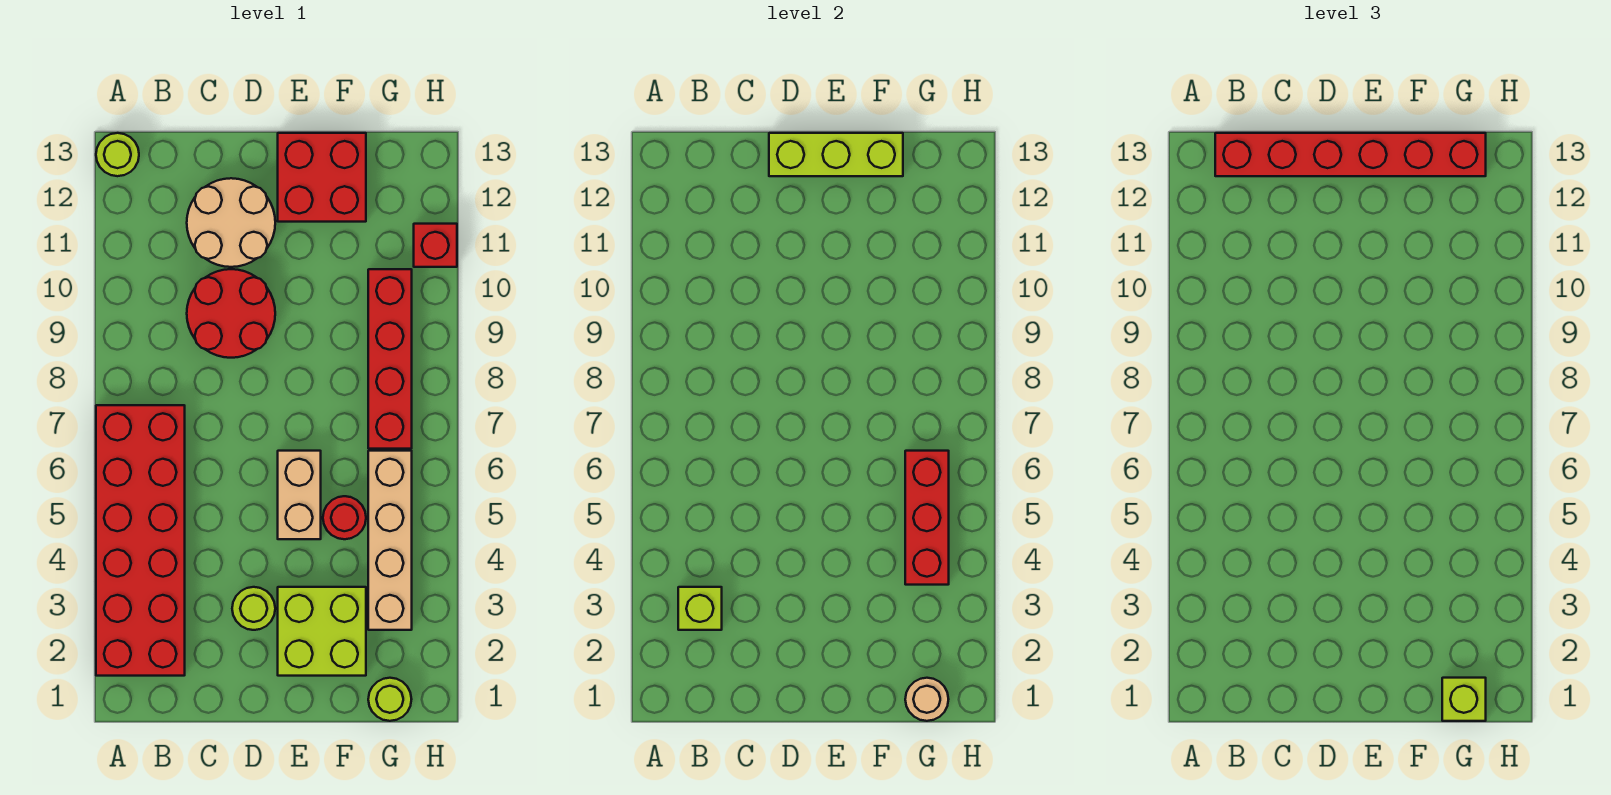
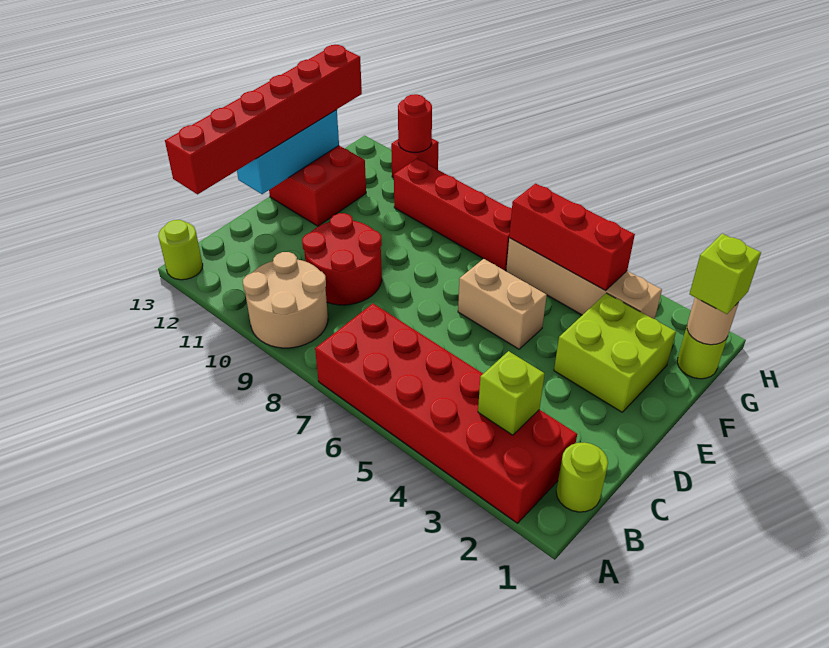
tan 2x2 round brick [187,178,275,267] -> tan 2x2 round brick moved to [243,252,328,348]
lime 1x1 round brick [232,587,275,630] -> lime 1x1 round brick moved to [556,442,608,512]
lime 1x3 brick [769,133,903,176] -> cyan 1x3 brick [237,110,339,194]
red 1x1 round brick [323,496,366,539] -> red 1x1 round brick moved to [398,94,432,152]

